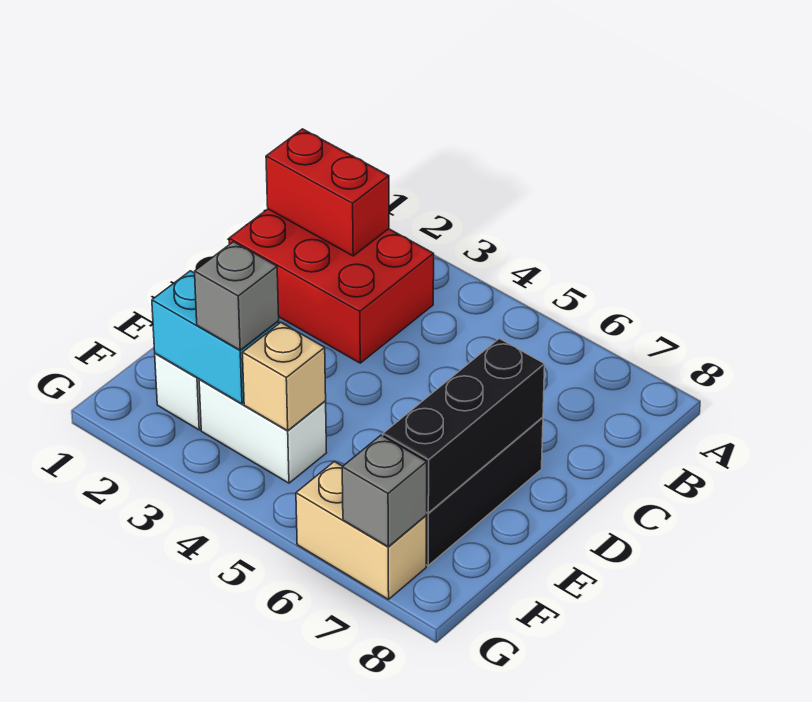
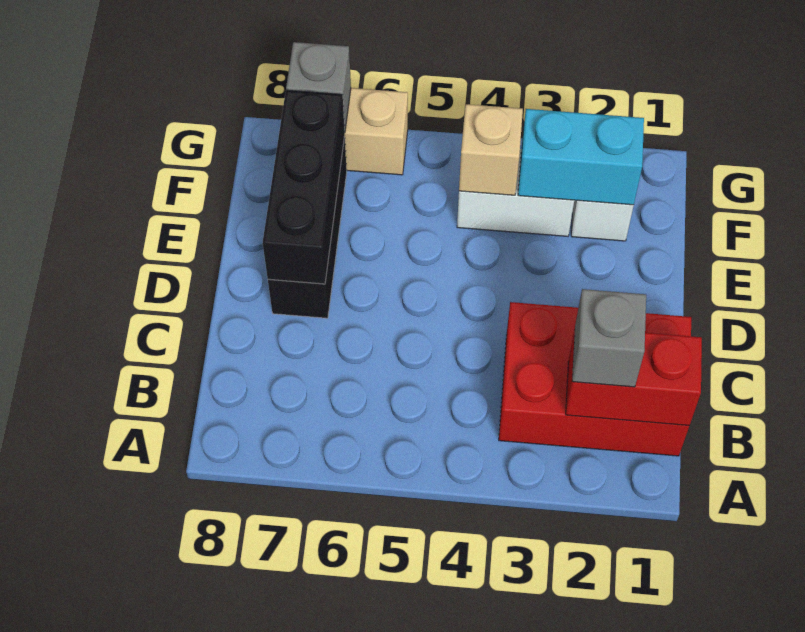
grey 1x1 brick [195,242,279,350] -> grey 1x1 brick moved to [572,289,646,387]

